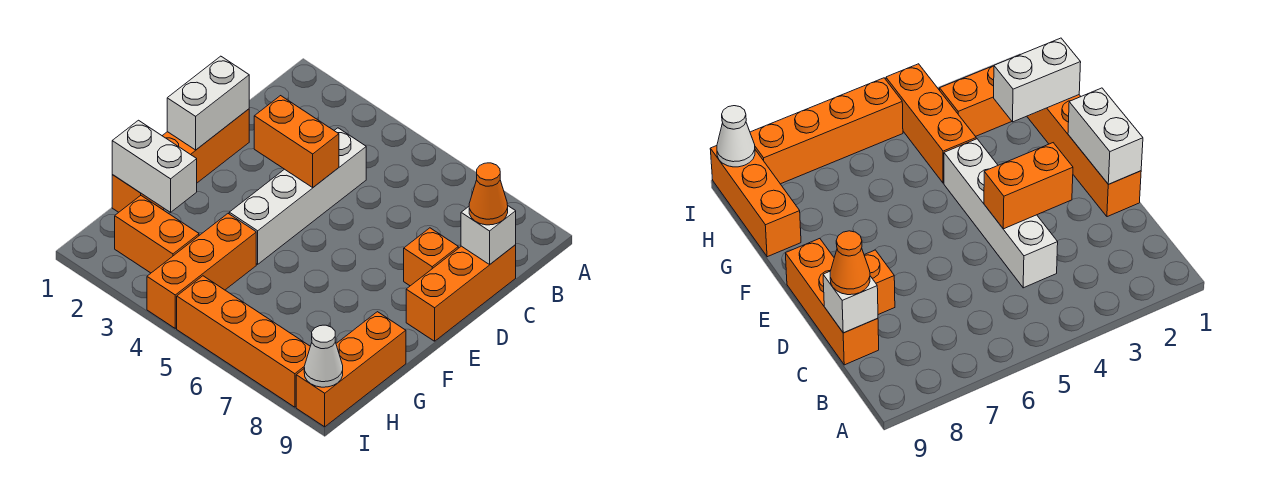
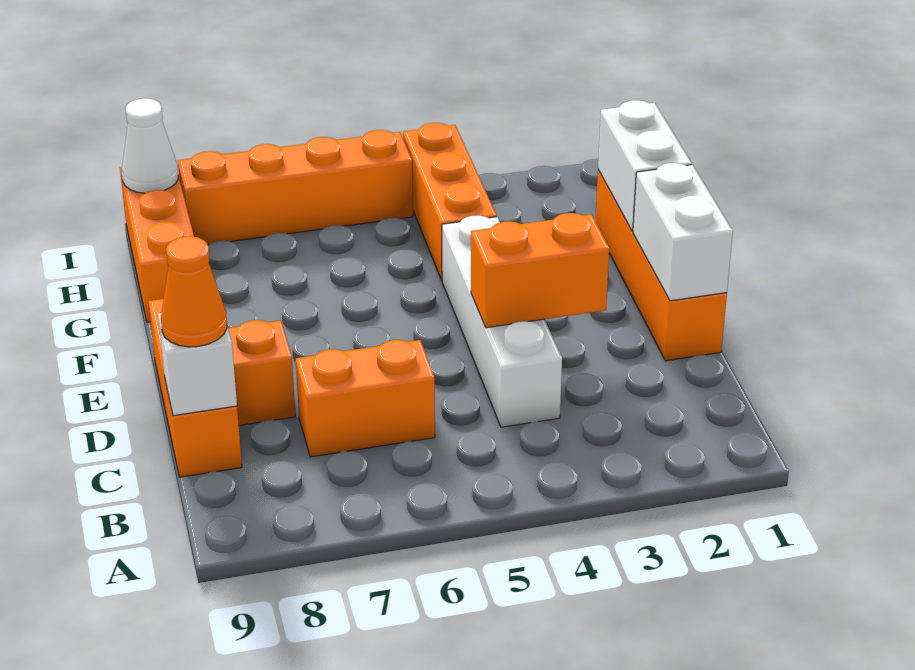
white 1x2 brick [112,120,197,212] -> white 1x2 brick turned to [598,100,692,231]
orange 1x2 brick [115,196,199,273] -> orange 1x2 brick moved to [296,340,435,457]

